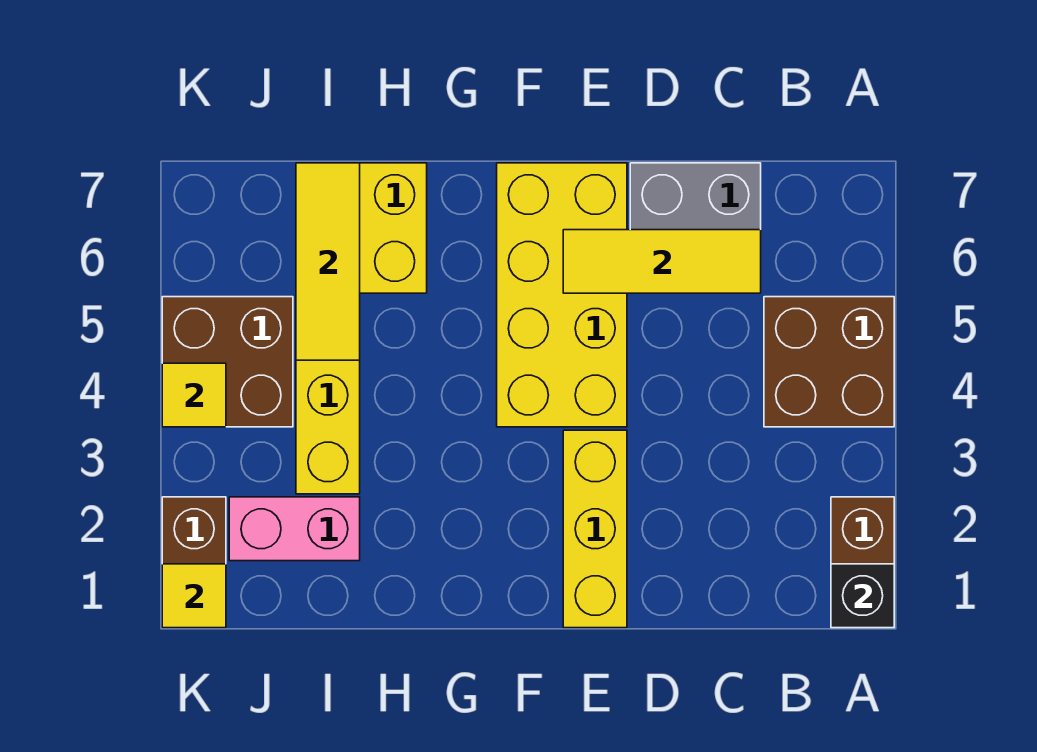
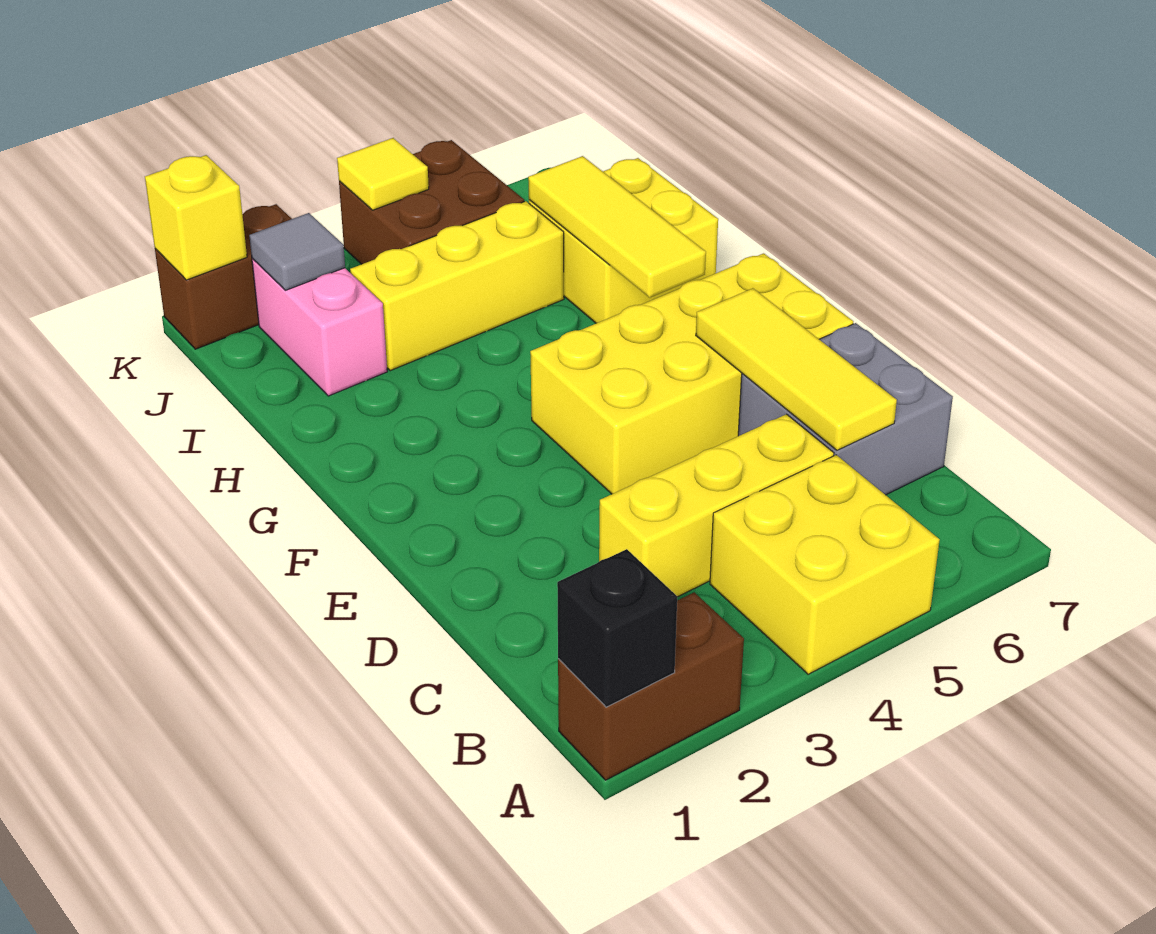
brown 2x2 brick [764,297,894,427] -> yellow 2x2 brick [710,455,940,674]
yellow 1x3 brick [563,430,627,628] -> yellow 1x3 brick moved to [599,414,834,597]
yellow 1x3 tile [296,163,360,360] -> yellow 1x3 tile turned to [528,156,706,297]
none -> grey 1x1 tile [249,213,345,290]
yellow 1x1 tile [162,564,226,628] -> yellow 1x1 brick [145,155,247,280]

